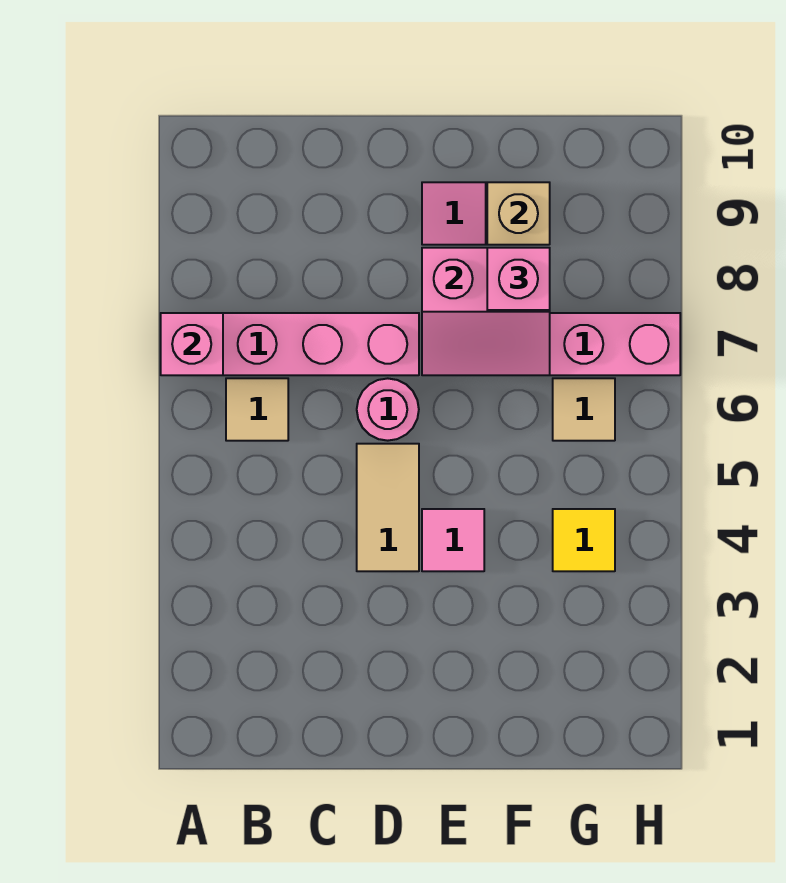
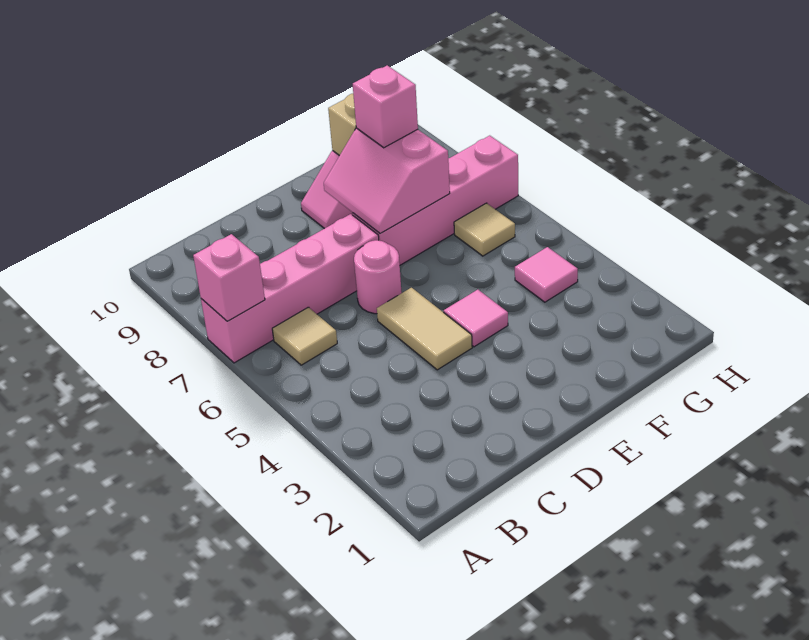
pink 2x2 slope [422,248,550,375] -> pink 2x2 slope turned to [324,128,450,233]
yellow 1x1 tile [553,509,615,571] -> pink 1x1 tile [515,247,578,302]

